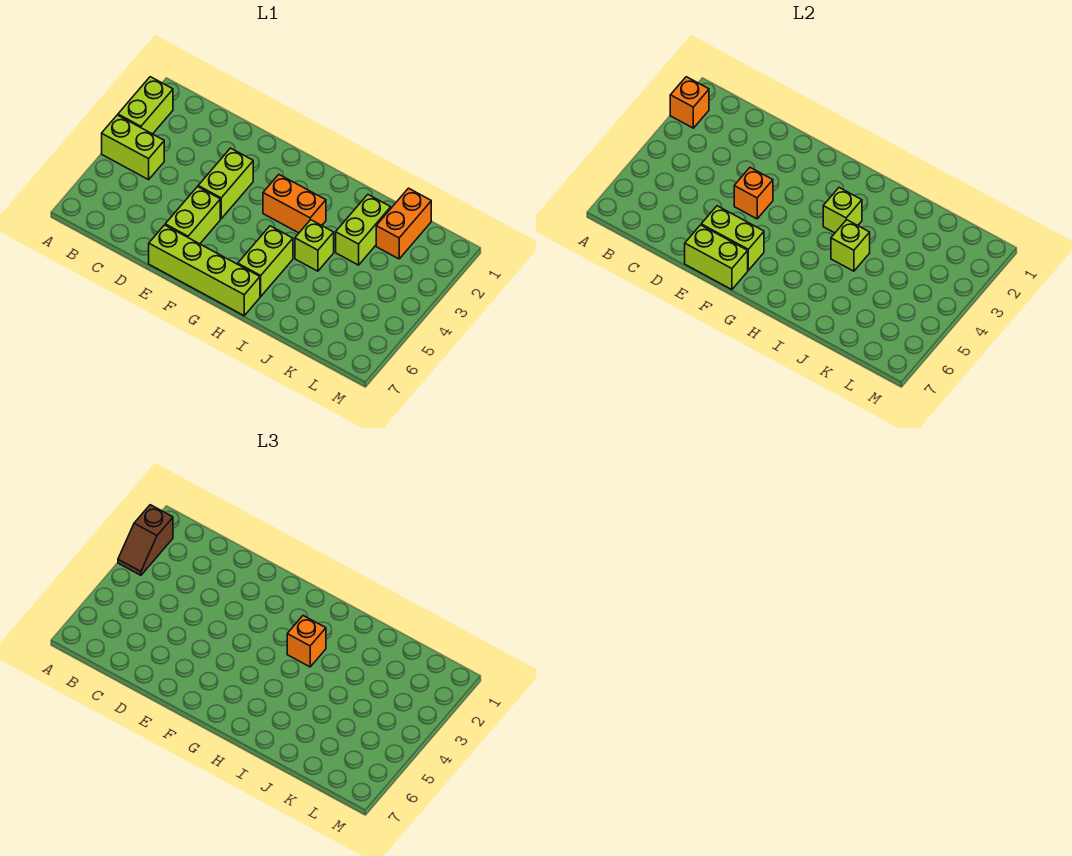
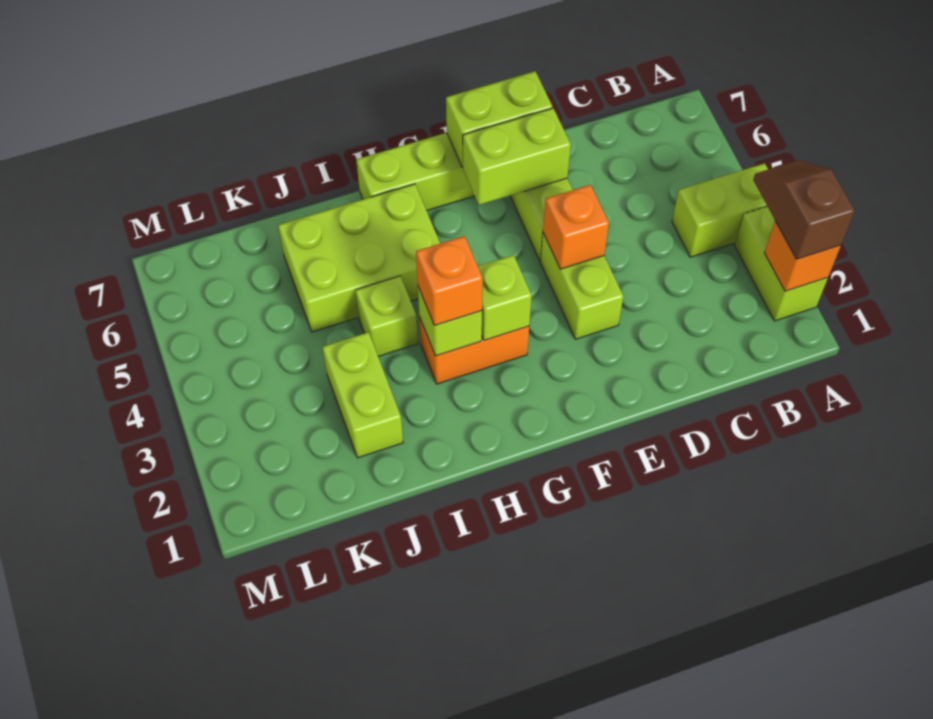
lime 1x2 brick [238,226,293,296] -> lime 2x3 brick [278,184,440,332]
lime 1x1 brick [831,220,870,271] -> lime 1x1 brick moved to [478,255,532,340]
orange 1x2 brick [376,188,431,259] -> none

